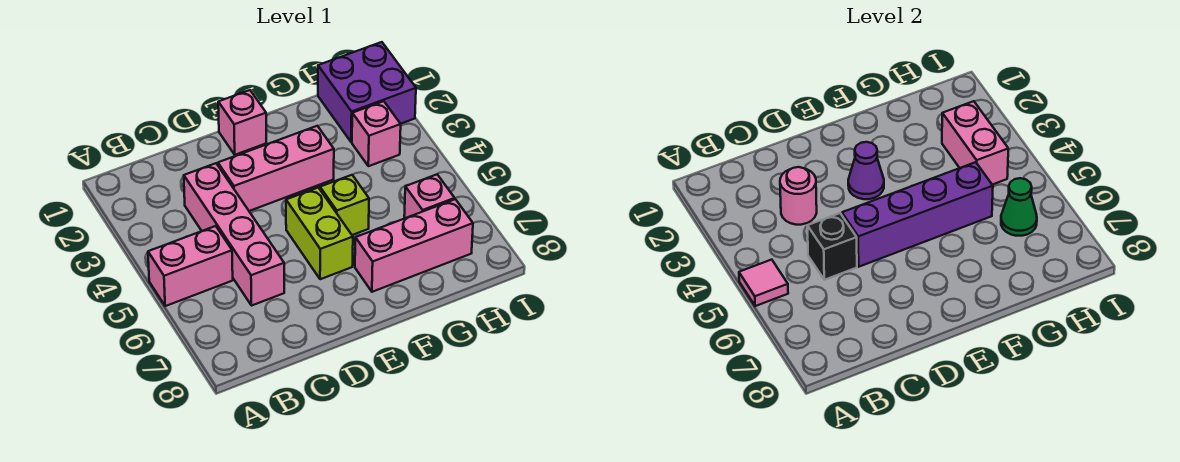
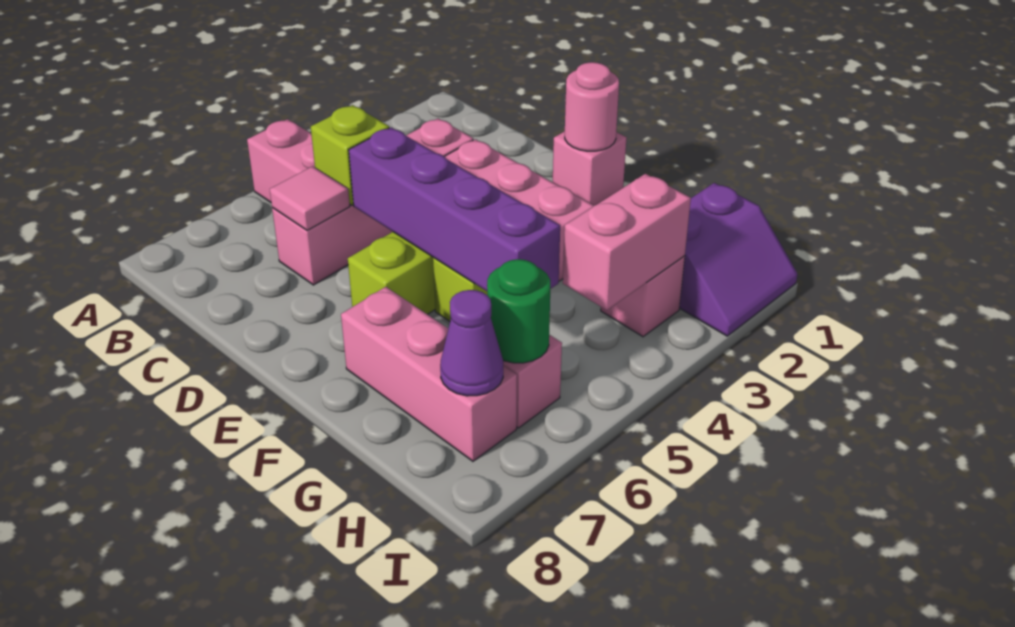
pink 1x1 tile [739,260,788,306] -> pink 1x1 tile moved to [270,166,350,230]
pink 1x1 round brick [780,167,817,225] -> pink 1x1 round brick moved to [565,62,619,151]
black 1x1 brick [808,213,857,280] -> lime 1x1 brick [311,105,389,205]
purple 1x1 cone [848,142,884,199] -> purple 1x1 cone moved to [440,290,503,396]
purple 2x2 brick [318,42,416,142] -> purple 2x2 slope [679,183,797,336]
green 1x1 cone [1001,178,1037,236] -> green 1x1 round brick [487,259,550,363]

